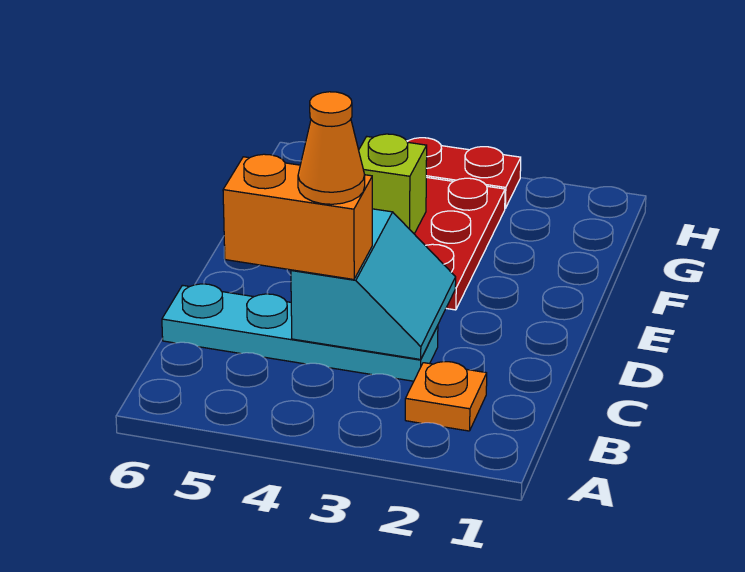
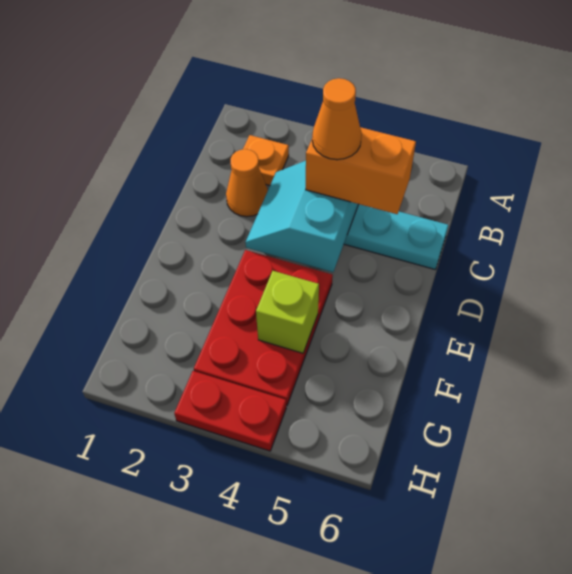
none -> orange 1x1 cone [226,149,268,217]

